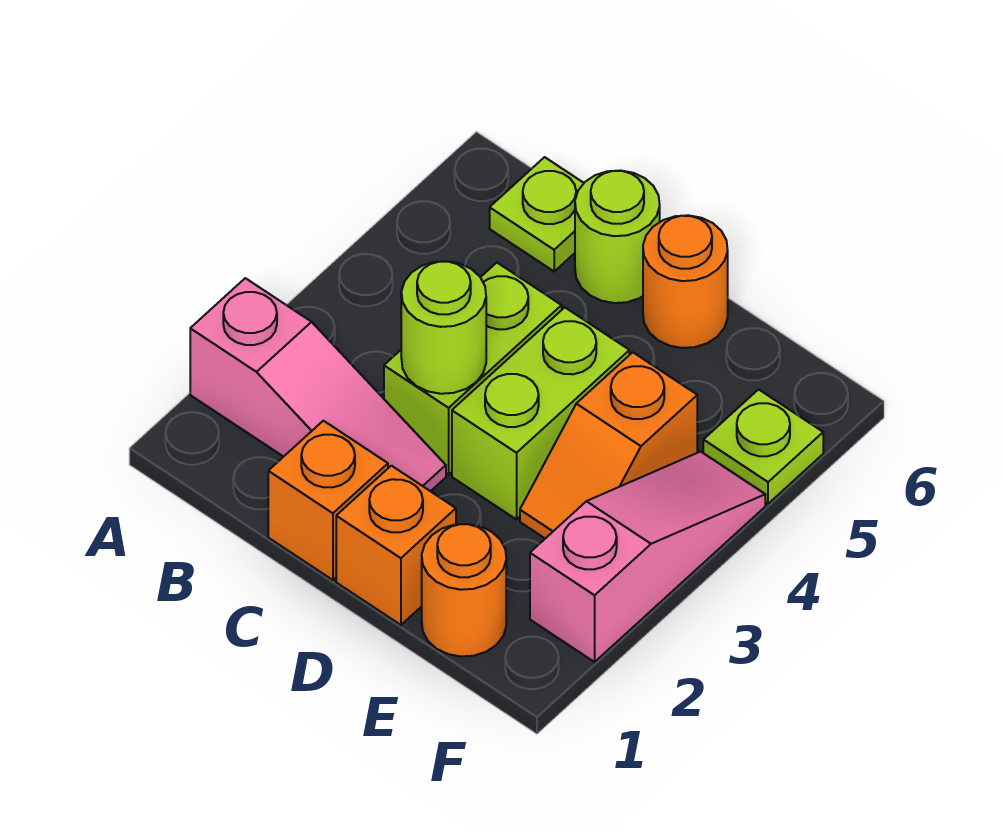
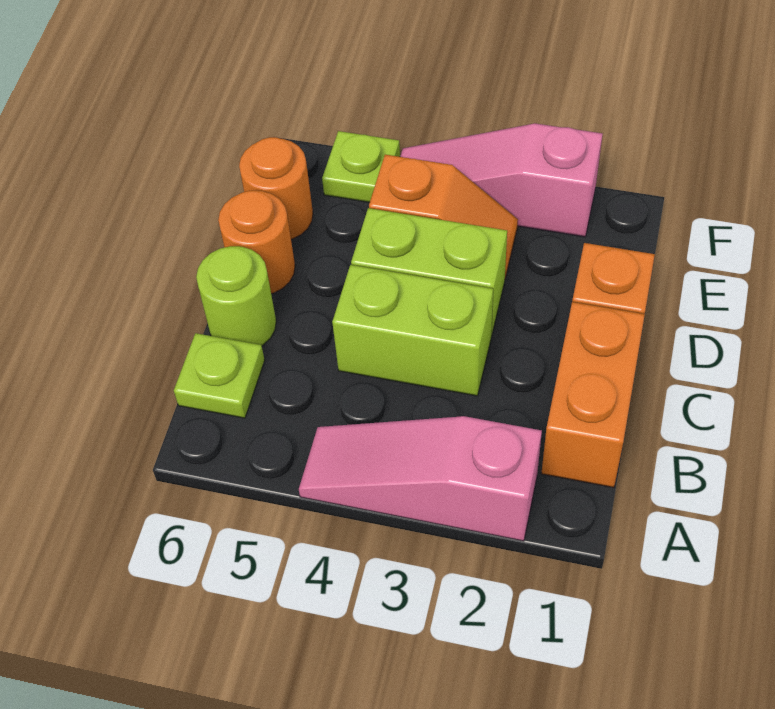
pink 1x3 slope [190,278,446,491] -> pink 1x3 slope turned to [299,416,542,541]
orange 1x1 brick [268,421,388,580] -> orange 1x2 brick [541,302,645,488]
lime 1x1 round brick [401,261,486,394] -> none
orange 1x1 round brick [422,524,506,656] -> orange 1x1 round brick moved to [239,137,313,239]

